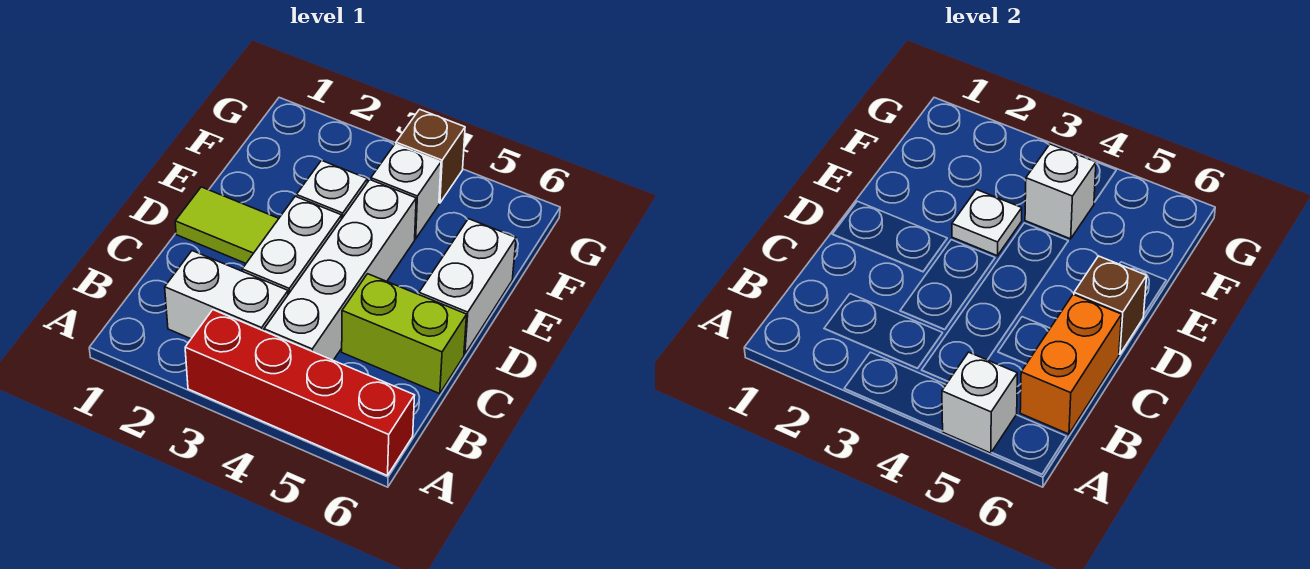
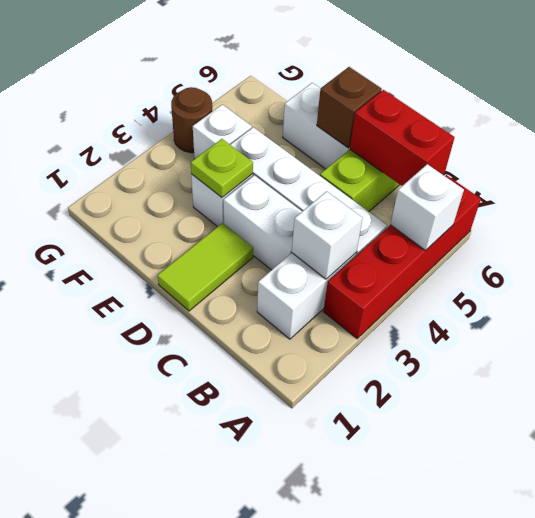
orange 1x2 brick [1020,294,1122,434] -> red 1x2 brick [350,90,455,186]
white 1x1 plate [952,190,1022,256] -> lime 1x1 plate [191,139,253,197]
white 1x1 brick [1025,144,1096,239] -> white 1x1 brick moved to [292,191,362,279]
brown 1x1 brick [396,109,465,203] -> brown 1x1 round brick [171,87,212,153]

